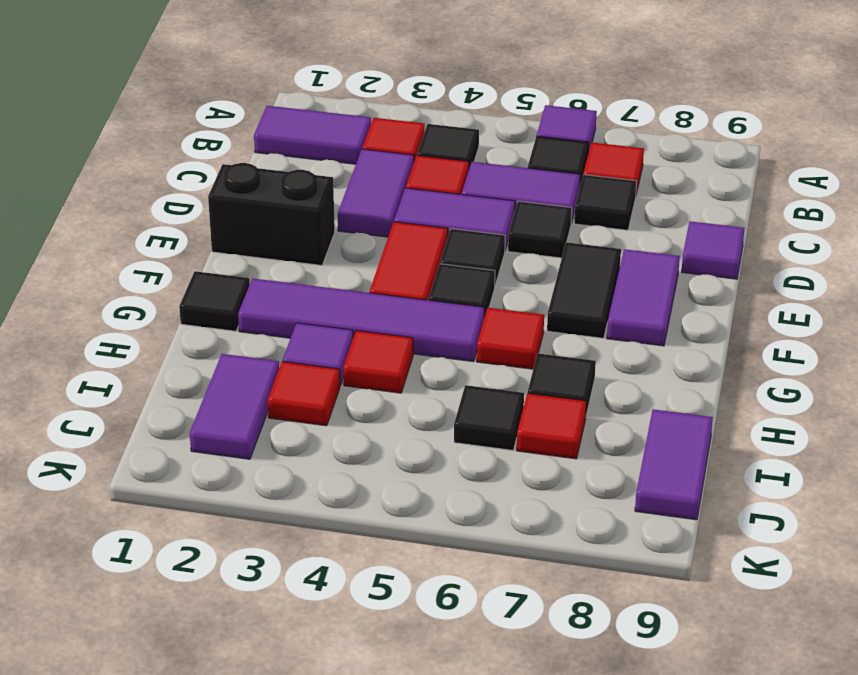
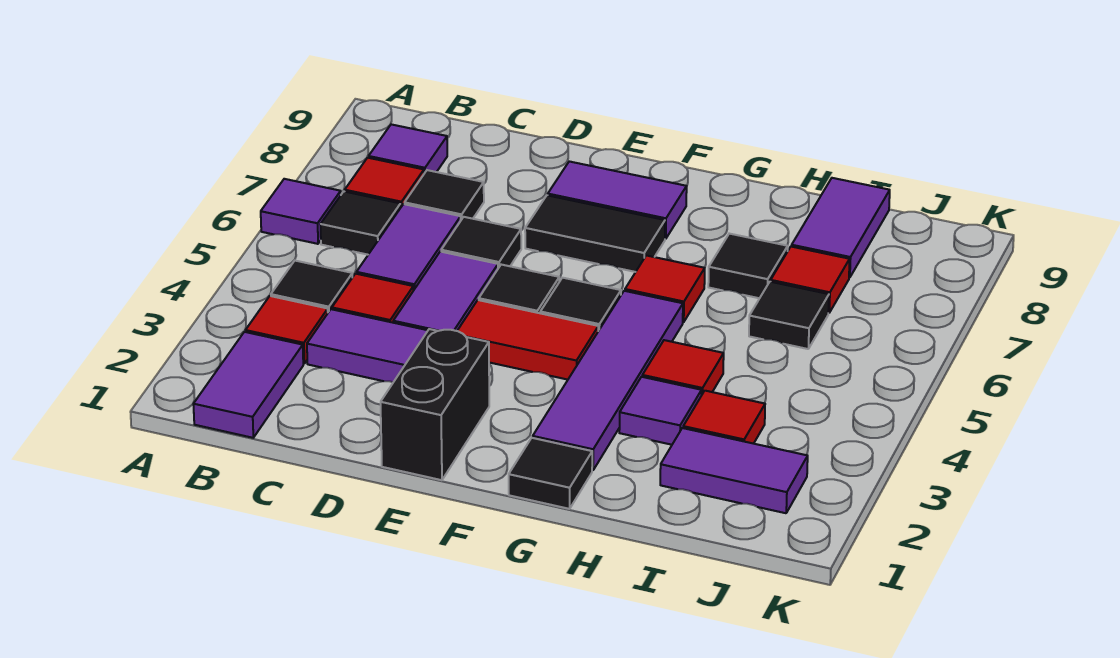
purple 1x1 tile [682,221,745,279] -> purple 1x1 tile moved to [369,124,447,173]
purple 1x2 tile [635,409,713,520] -> purple 1x2 tile turned to [792,178,890,278]

